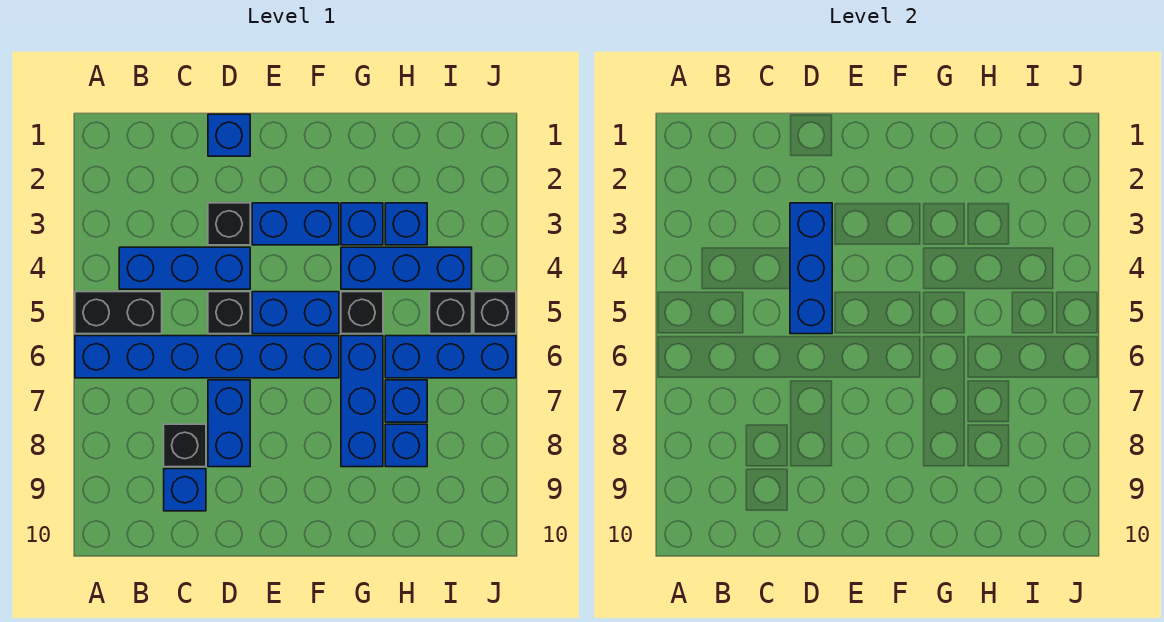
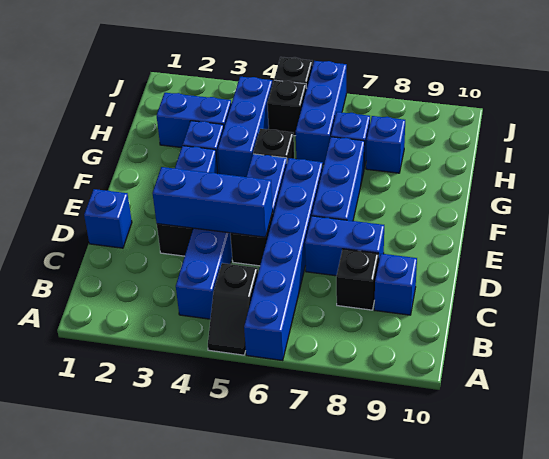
black 1x2 brick [75,292,162,334] -> black 1x2 slope [208,263,258,355]
blue 1x3 brick [341,336,383,467] -> blue 1x3 brick turned to [312,137,365,221]
blue 1x1 brick [385,203,427,245] -> blue 1x2 brick [156,93,231,148]

